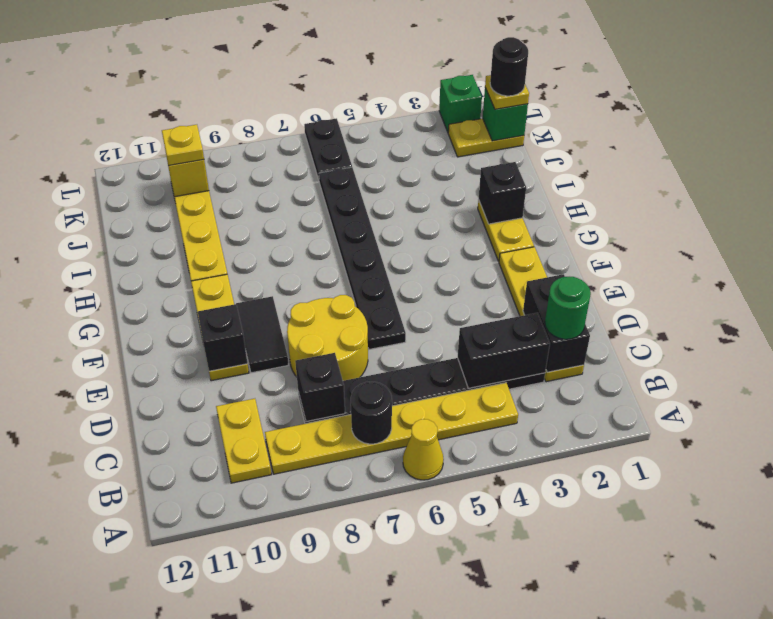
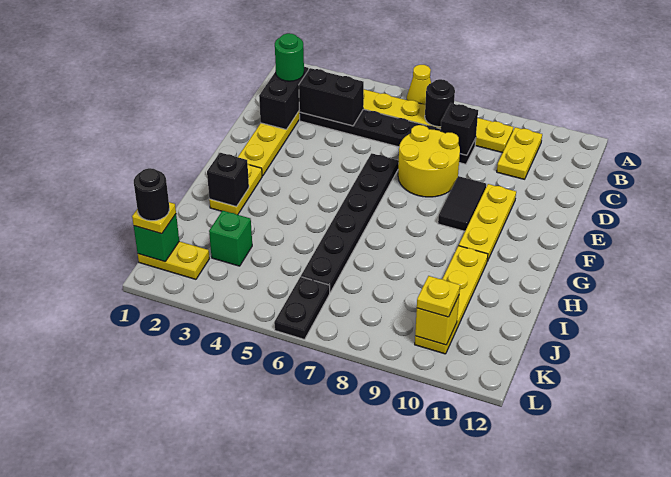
black 1x1 brick [198,304,247,371] -> none
green 1x1 brick [439,75,482,132] -> green 1x1 brick moved to [209,211,252,266]

